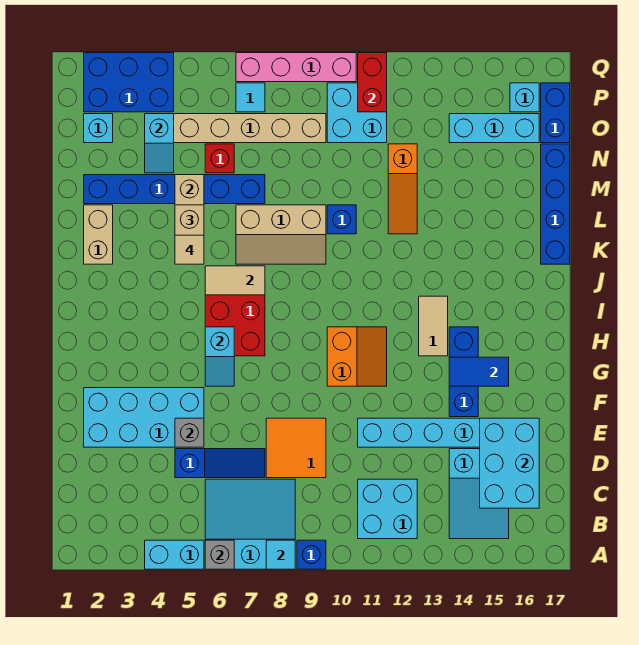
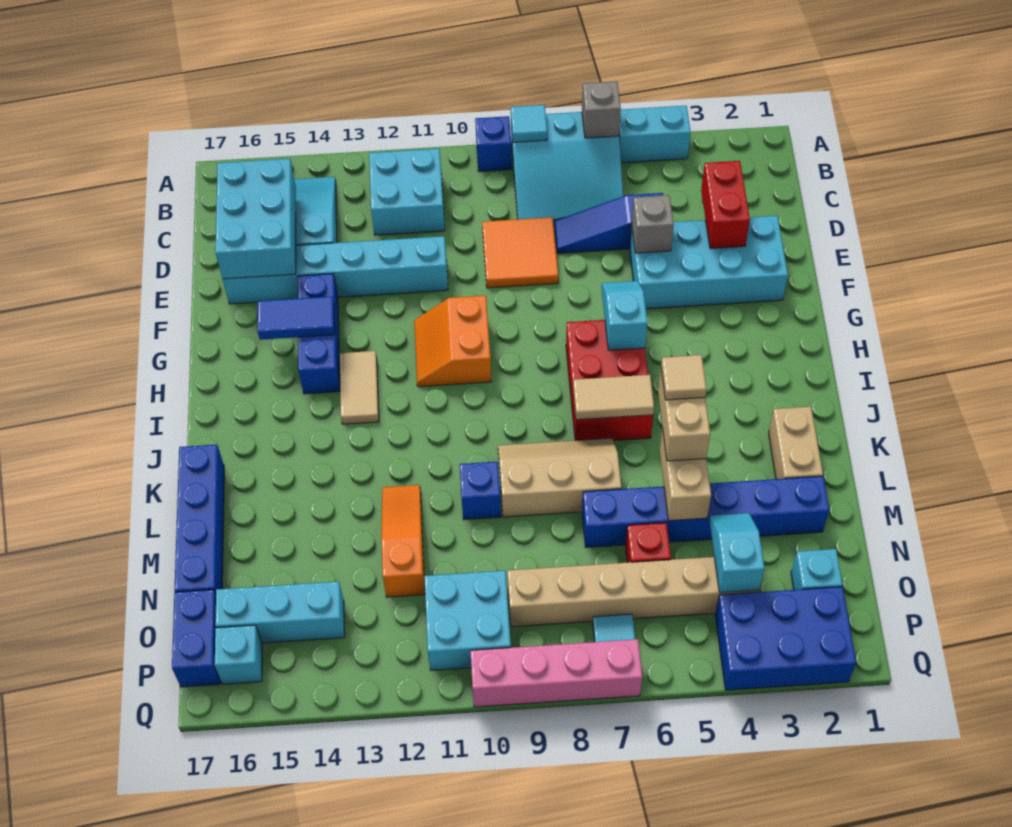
red 1x2 brick [358,53,387,112] -> red 1x2 brick moved to [701,161,750,249]

